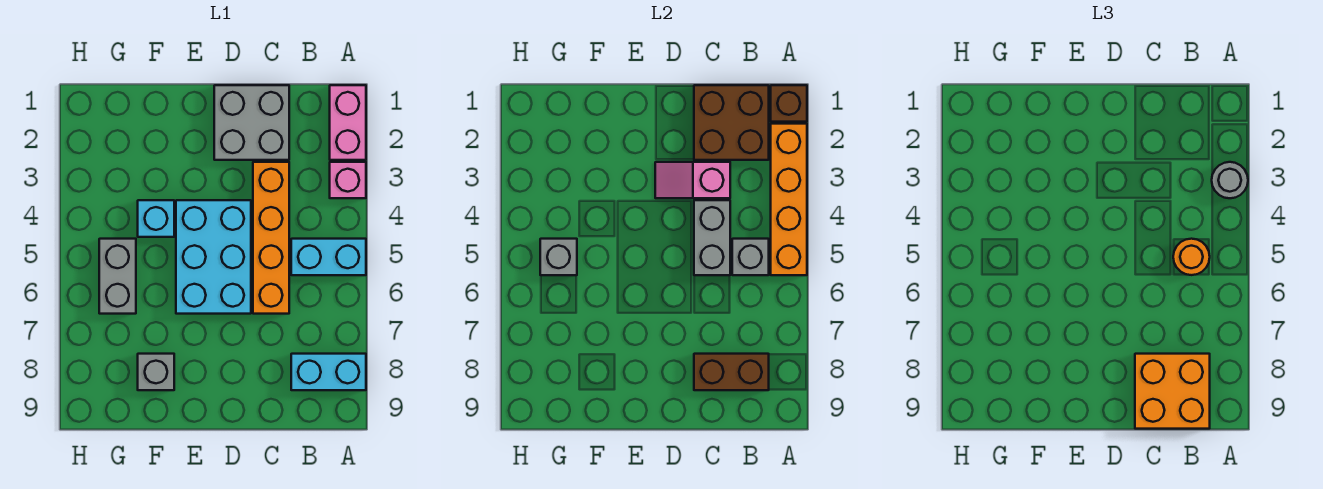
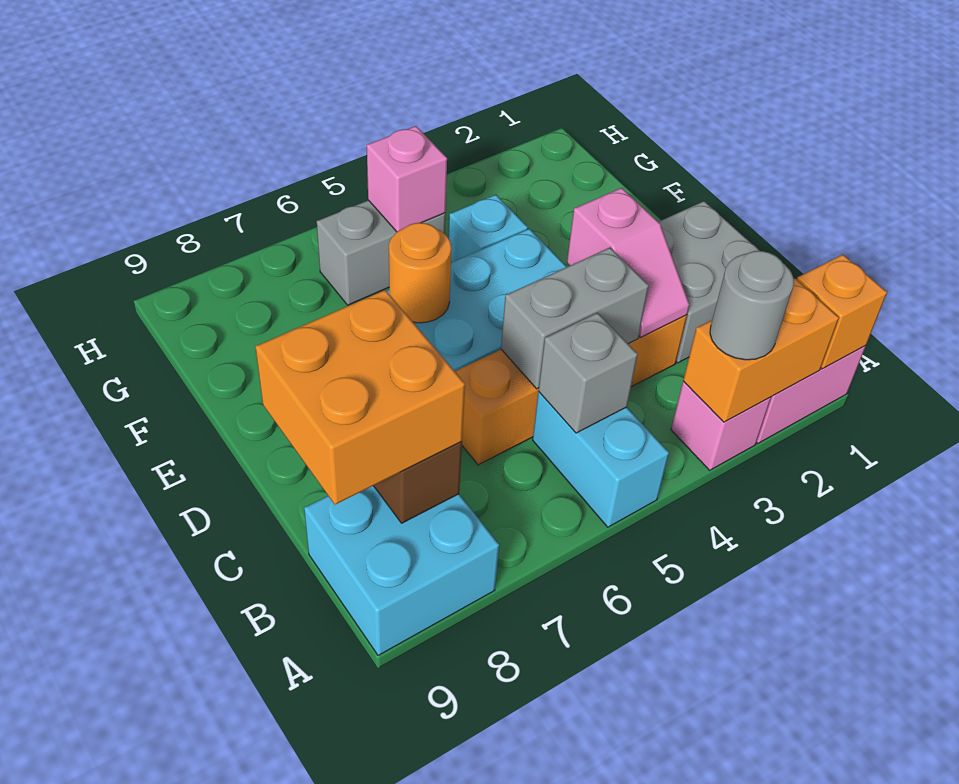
brown 1x1 brick [771,85,807,122] -> orange 1x1 brick [797,255,887,369]
orange 1x4 brick [771,124,807,275] -> orange 1x2 brick [683,279,839,422]
cyan 1x2 brick [291,354,366,390] -> cyan 2x2 brick [304,486,499,655]
brown 2x2 brick [694,85,769,160] -> none
orange 1x1 round brick [1173,239,1210,275] -> orange 1x1 round brick moved to [389,223,451,323]
pink 1x2 slope [655,162,730,198] -> pink 1x2 slope turned to [567,188,689,337]
grey 1x1 brick [138,354,174,390] -> none
grey 1x1 brick [540,239,577,275] -> pink 1x1 brick [367,126,447,232]

